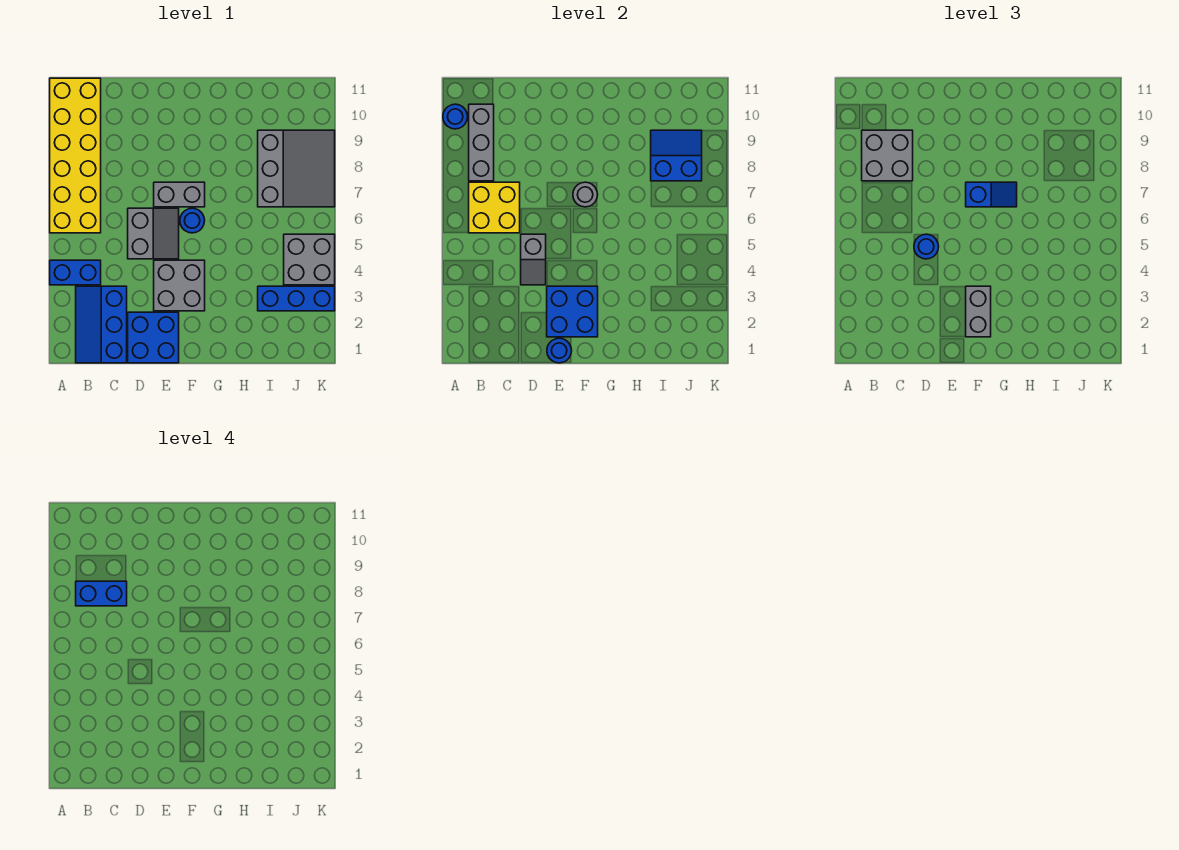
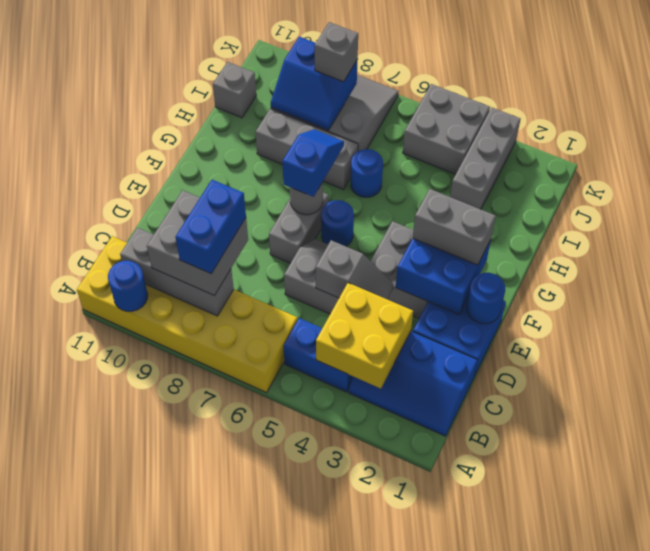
blue 1x2 brick [50,260,101,285] -> blue 1x2 brick turned to [283,318,353,392]
yellow 2x2 brick [469,182,520,233] -> yellow 2x2 brick moved to [316,283,413,389]
blue 1x1 round brick [914,234,939,259] -> blue 1x1 round brick moved to [351,149,383,197]
none -> grey 1x3 brick [256,109,358,190]
blue 1x3 brick [258,286,335,311] -> grey 1x3 brick [450,108,520,209]
blue 2x2 slope [651,130,702,181] -> blue 2x2 slope turned to [271,37,358,130]
none -> grey 1x1 brick [213,62,256,118]
none -> grey 1x1 brick [315,22,358,82]

